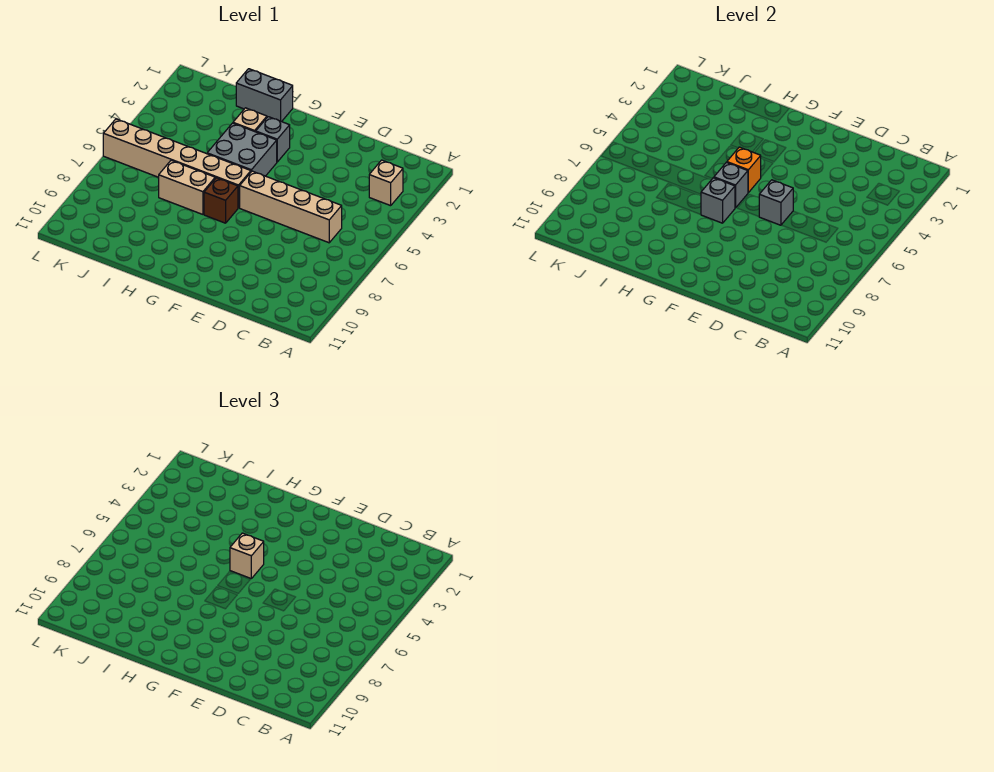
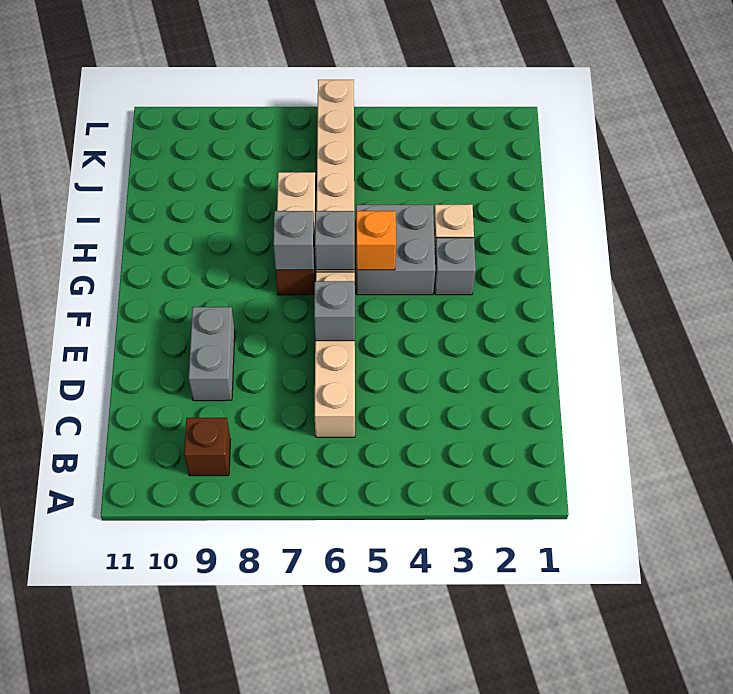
tan 1x1 brick [369,160,403,206] -> none
none -> brown 1x1 brick [184,418,231,476]
tan 1x1 brick [230,533,264,578] -> none
grey 1x2 brick [236,69,293,122] -> grey 1x2 brick moved to [189,307,235,401]

